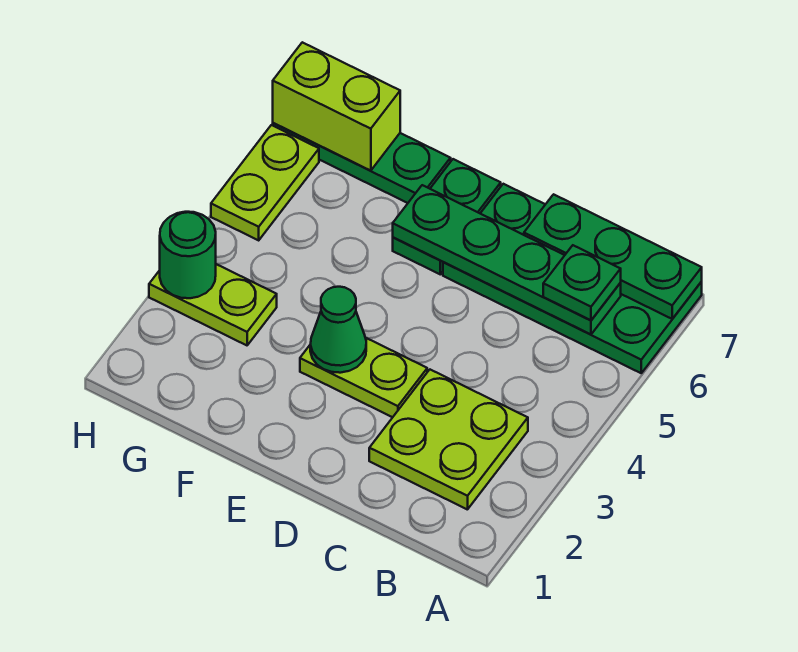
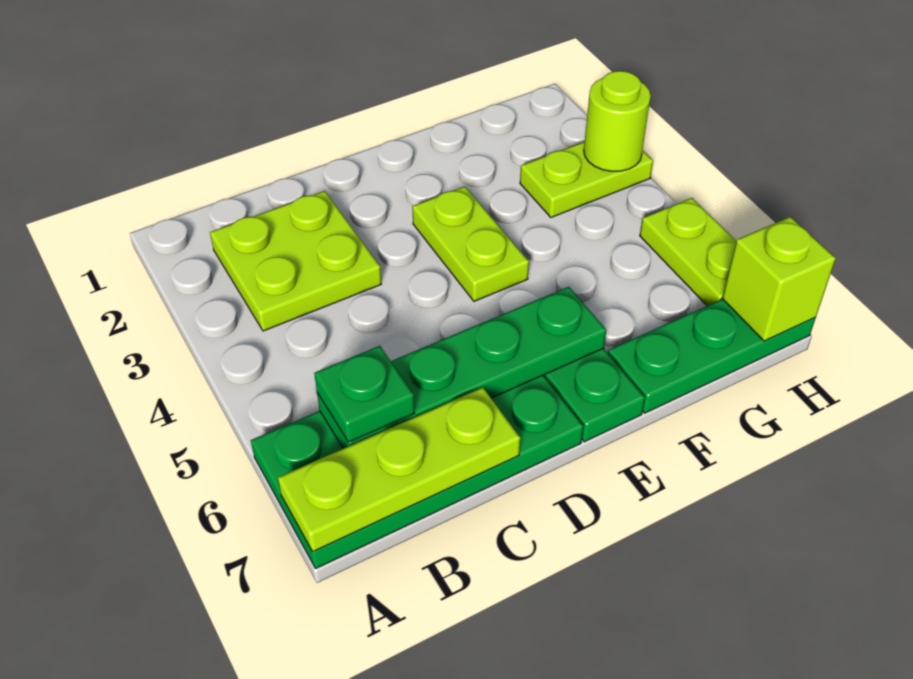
green 1x3 plate [524,194,702,319] -> lime 1x3 plate [278,387,520,551]
lime 1x2 plate [300,338,427,417] -> lime 1x2 plate turned to [412,187,529,301]
green 1x1 cone [310,287,366,373] -> none
lime 1x2 brick [273,42,400,171] -> lime 1x1 brick [722,217,836,341]
green 1x1 round brick [160,212,216,298] -> lime 1x1 round brick [584,71,651,171]

